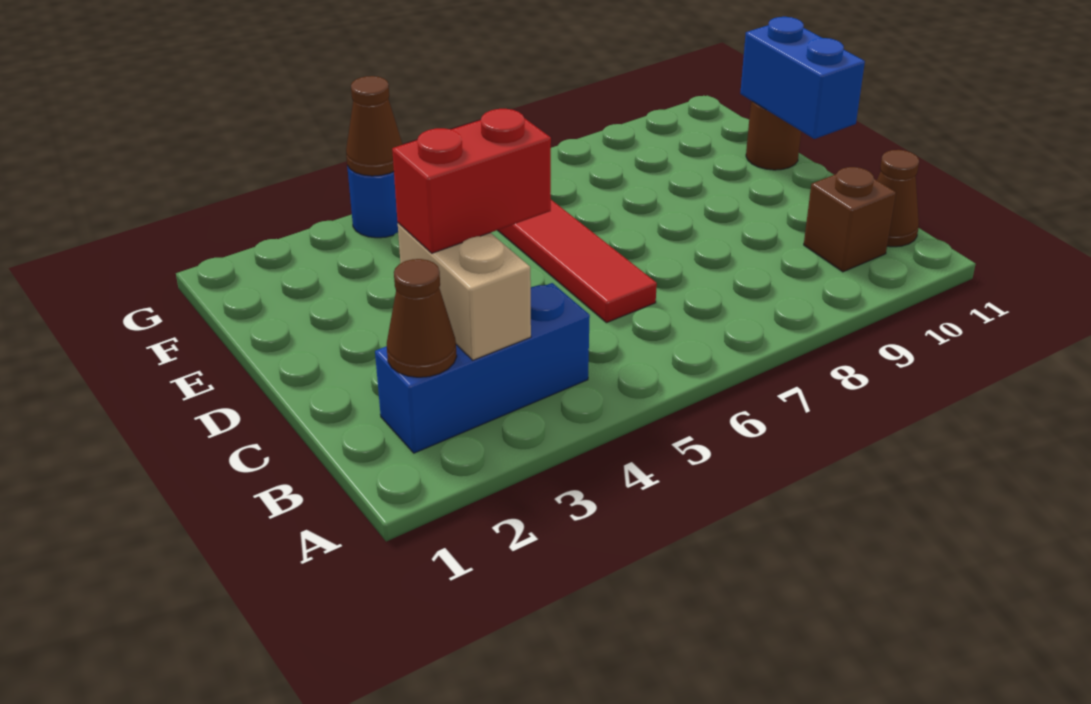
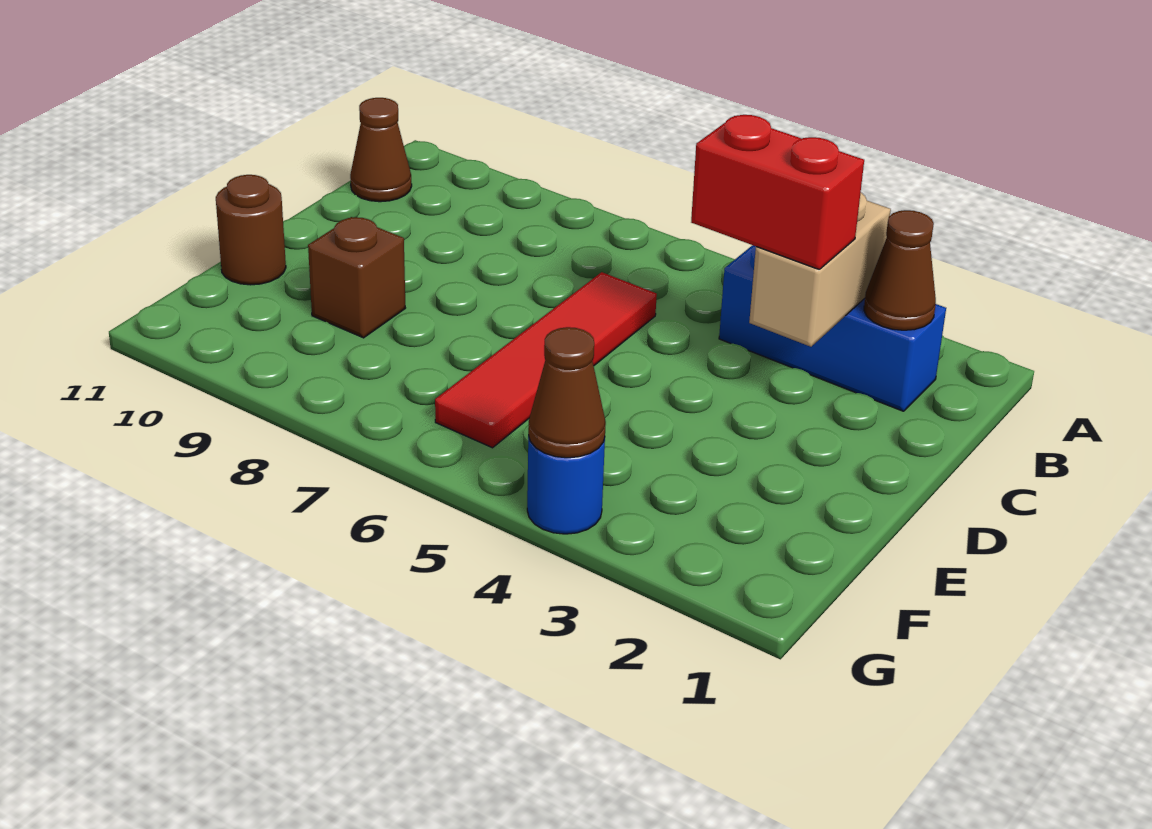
brown 1x1 brick [804,167,896,272] -> brown 1x1 brick moved to [308,217,405,338]
blue 1x2 brick [740,17,865,139] -> none

